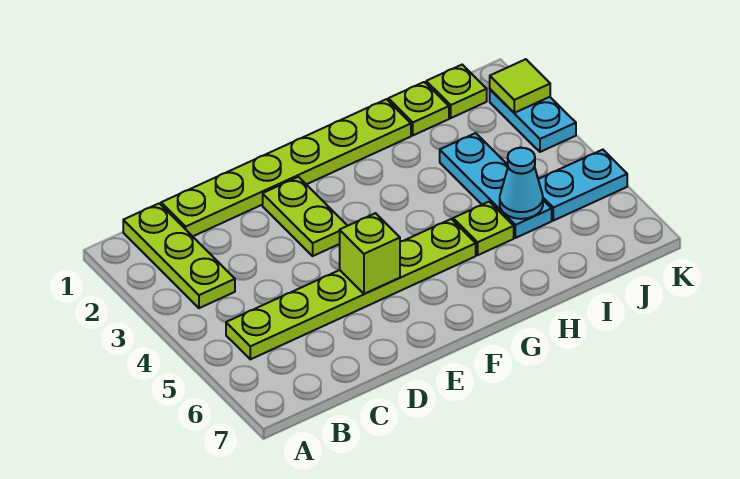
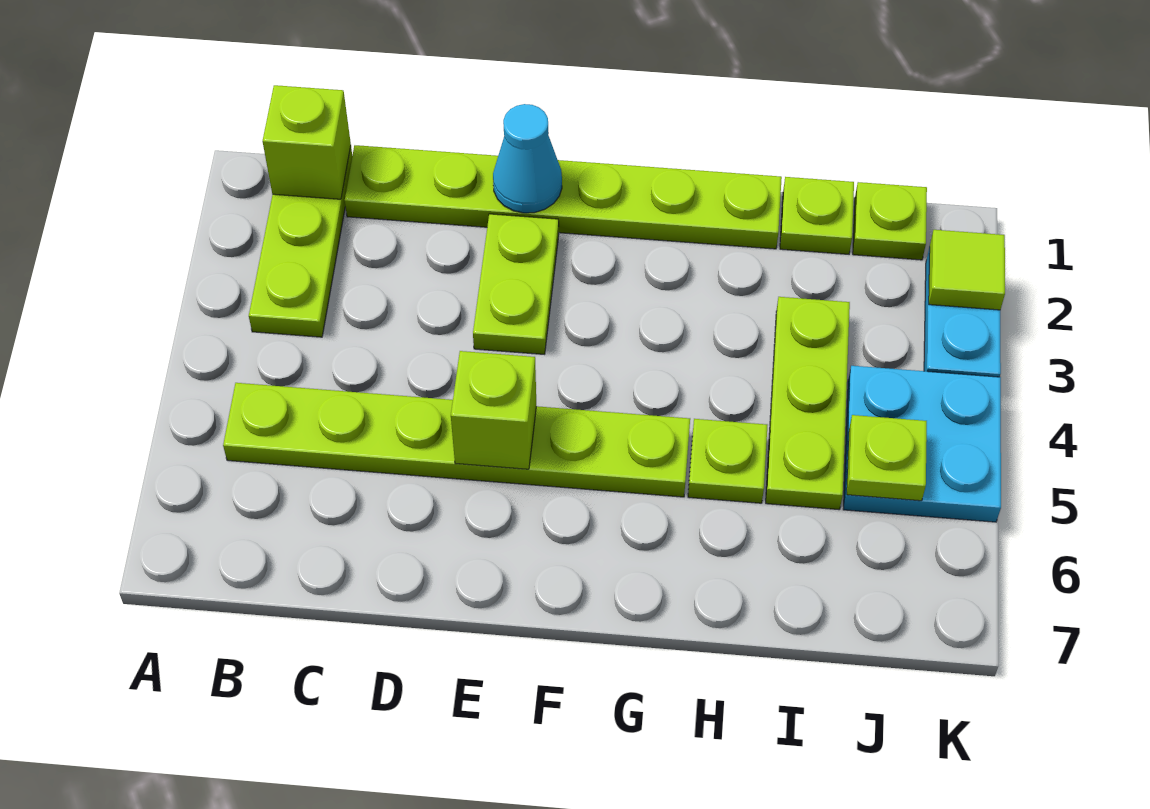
none -> lime 1x1 brick [262,85,351,199]
cyan 1x3 plate [440,133,552,238] -> lime 1x3 plate [766,297,850,510]
cyan 1x1 cone [500,148,543,219] -> cyan 1x1 cone moved to [493,104,562,213]
cyan 1x2 plate [538,150,627,221] -> cyan 2x2 plate [843,366,1001,522]
none -> lime 1x1 plate [847,415,927,501]

